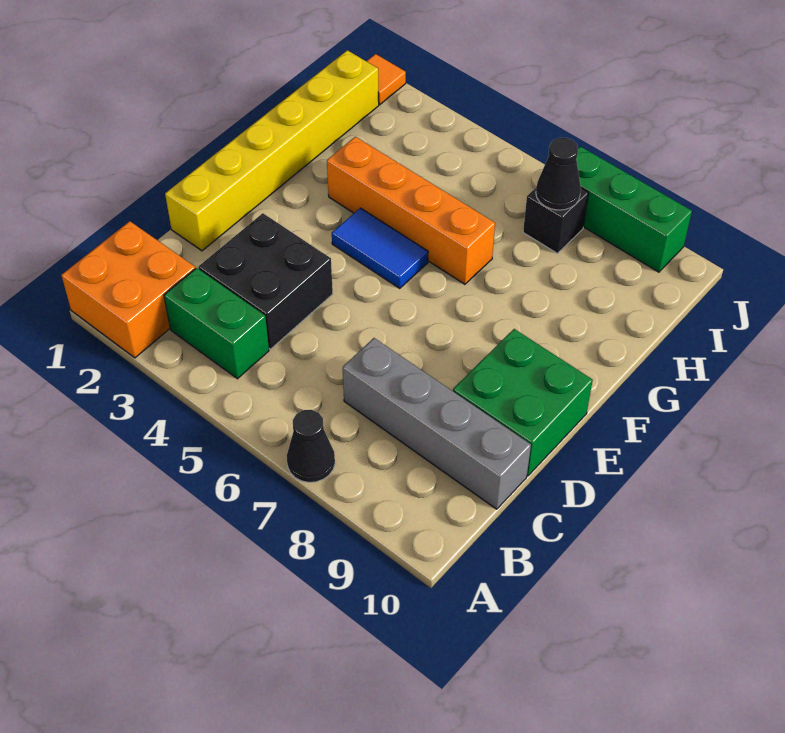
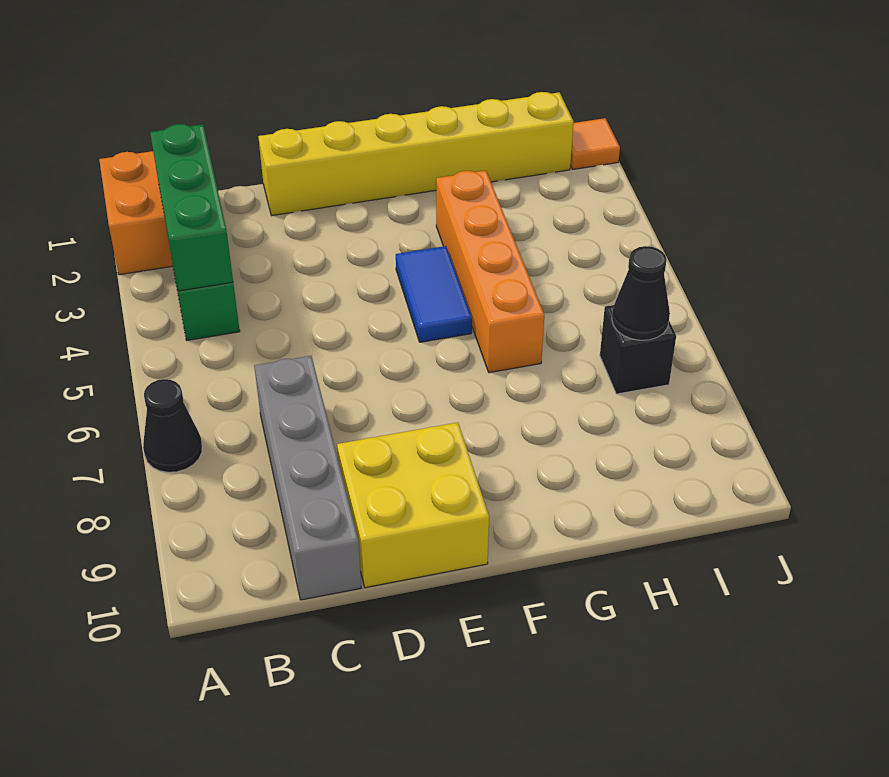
black 2x2 brick [199,213,333,349] -> none
green 2x2 brick [453,329,593,476] -> yellow 2x2 brick [337,423,489,588]
green 1x3 brick [576,147,692,272] -> green 1x3 brick moved to [150,124,233,291]

